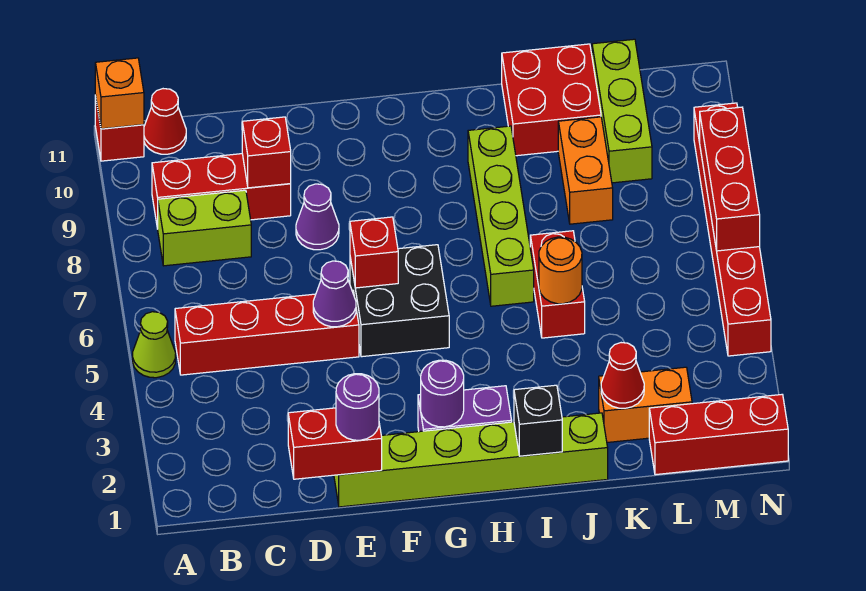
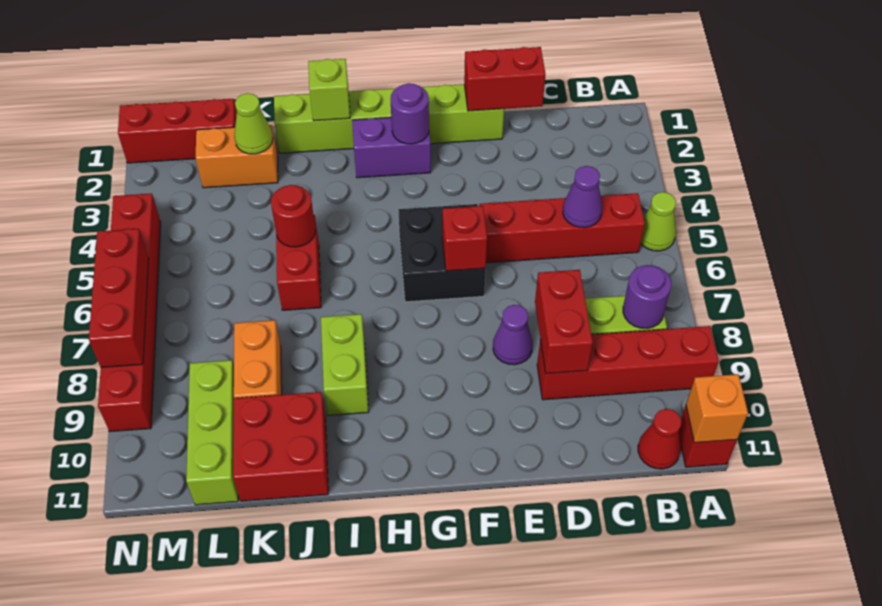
red 1x3 brick [152,154,291,229] -> red 1x4 brick [537,326,719,400]
red 1x1 brick [242,117,291,188] -> red 1x2 brick [535,270,593,374]
purple 1x1 round brick [336,374,379,440] -> purple 1x1 round brick moved to [623,265,671,329]
purple 1x1 cone [313,261,356,327] -> purple 1x1 cone moved to [563,166,602,228]
black 1x1 brick [514,385,562,456] -> lime 1x1 brick [308,59,350,121]
lime 1x4 brick [468,126,534,306] -> lime 1x2 brick [321,314,369,415]
orange 1x1 round brick [539,237,582,304] -> red 1x1 round brick [271,185,315,247]
red 1x1 cone [601,343,644,408] -> lime 1x1 cone [234,93,273,154]

